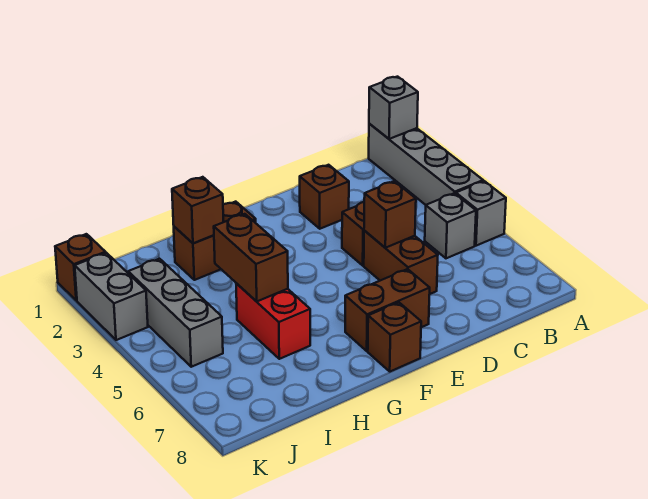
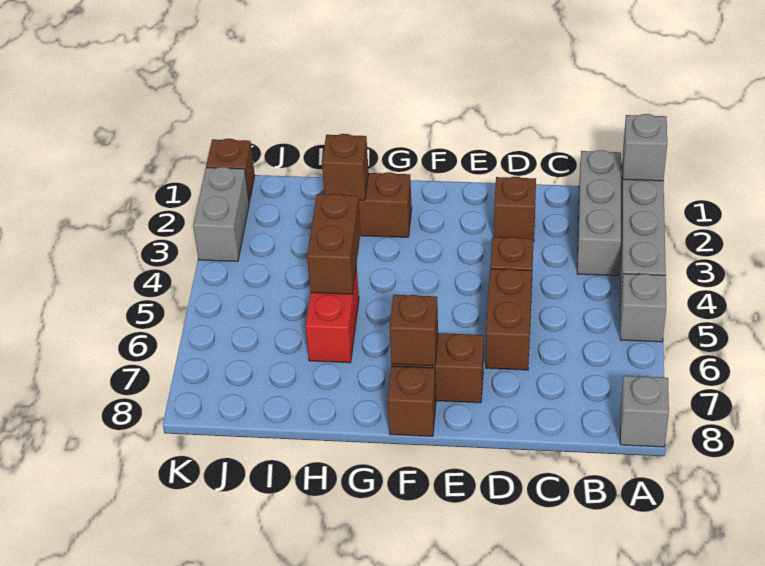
grey 1x1 brick [425,193,476,258] -> grey 1x1 brick moved to [620,376,669,447]
brown 1x1 brick [364,181,416,248] -> brown 1x1 brick moved to [390,295,438,366]
grey 1x3 brick [128,259,223,367] -> grey 1x3 brick moved to [577,150,621,276]

